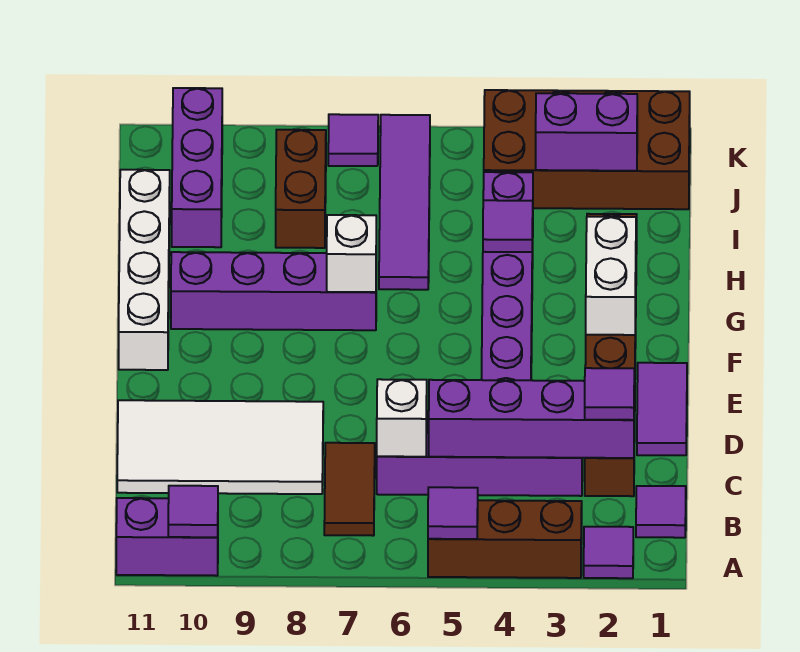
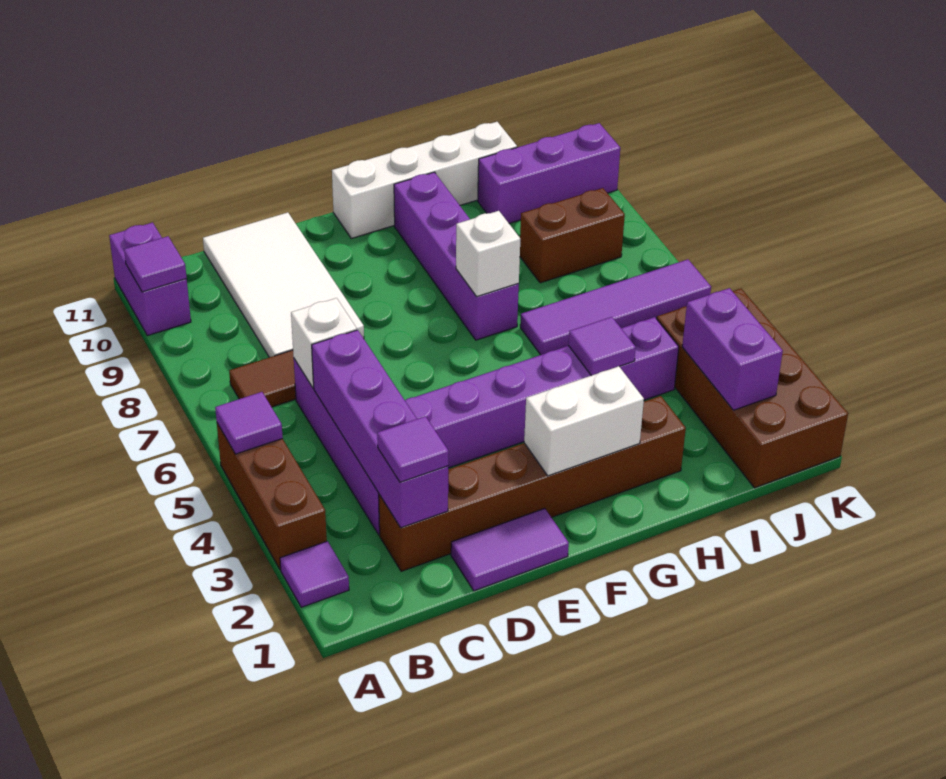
purple 1x1 tile [636,486,686,538] -> none
purple 1x1 tile [328,114,378,166] -> none

